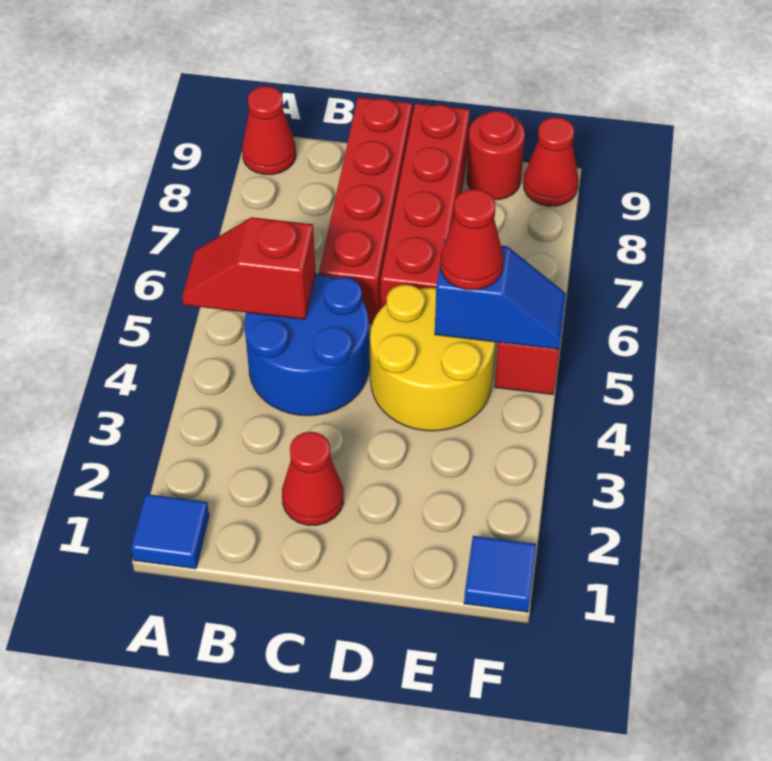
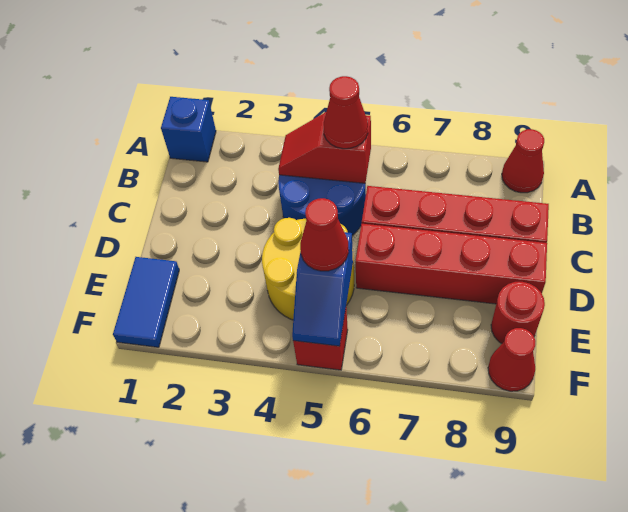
blue 1x1 tile [131,494,209,569] -> blue 1x1 brick [161,97,216,162]
red 1x2 slope [182,217,316,319] -> red 1x2 slope turned to [278,112,371,183]
red 1x1 cone [282,432,344,525] -> red 1x1 cone moved to [324,76,368,149]
blue 1x1 tile [464,536,536,612] -> blue 1x2 tile [113,257,179,347]

